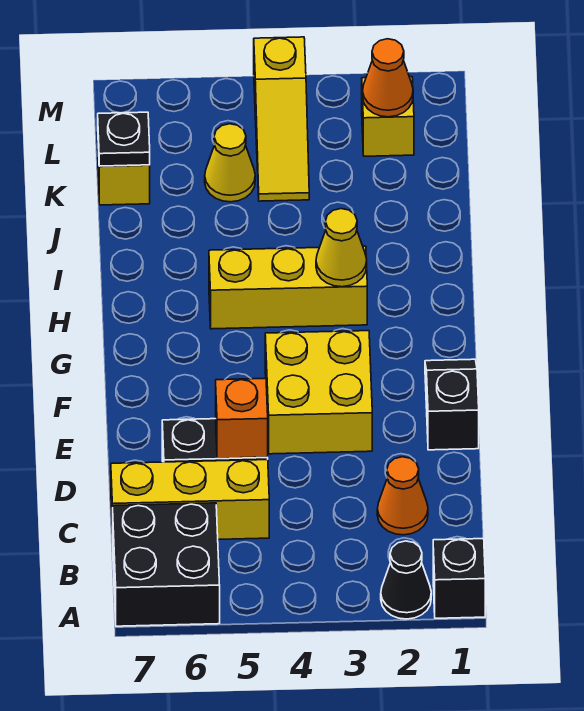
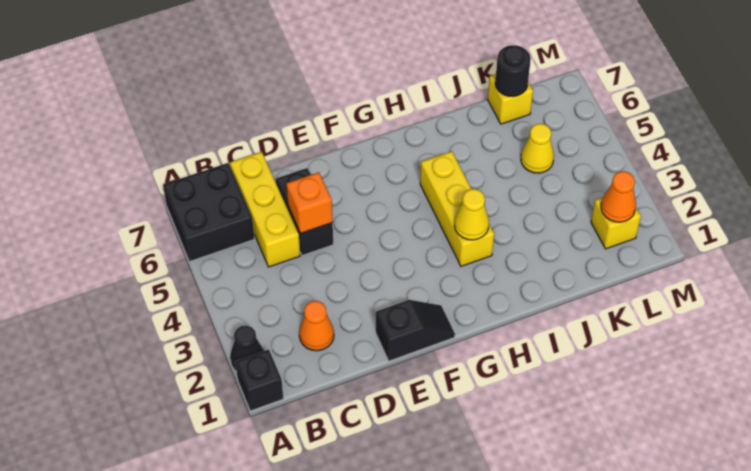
yellow 2x2 brick [265,331,372,454] -> none
yellow 1x3 slope [254,37,309,201] -> none
black 1x1 plate [98,112,150,166] -> black 1x1 round brick [495,45,531,97]

